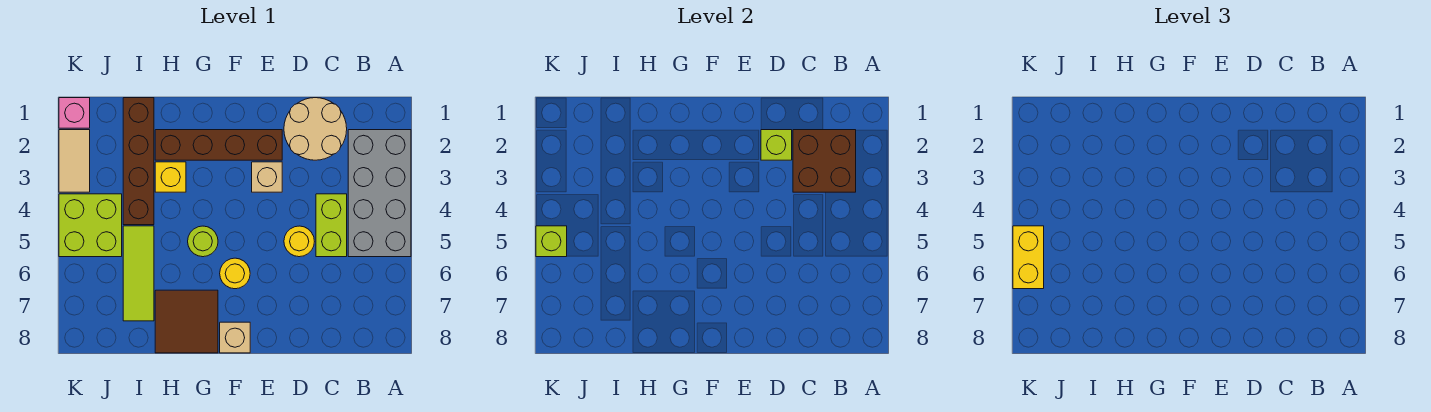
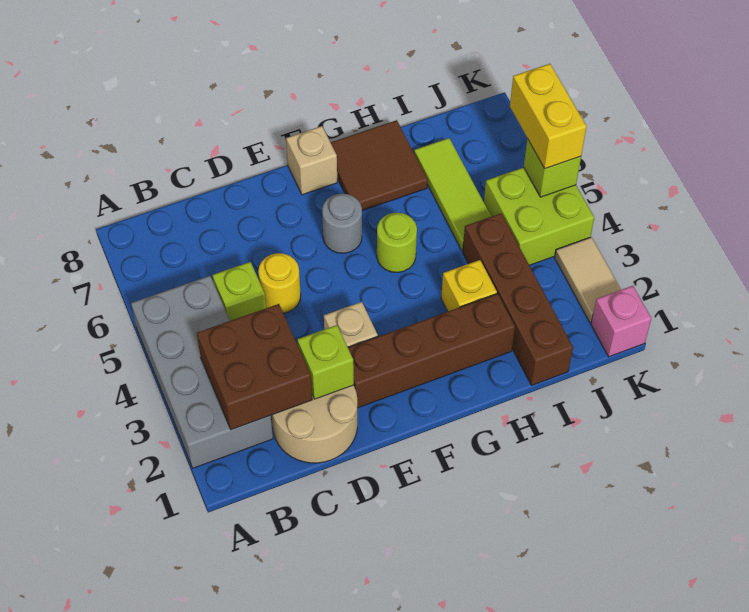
lime 1x2 brick [316,194,347,257] -> lime 1x1 brick [212,262,266,321]
yellow 1x1 round brick [220,258,250,289] -> grey 1x1 round brick [322,194,362,253]

